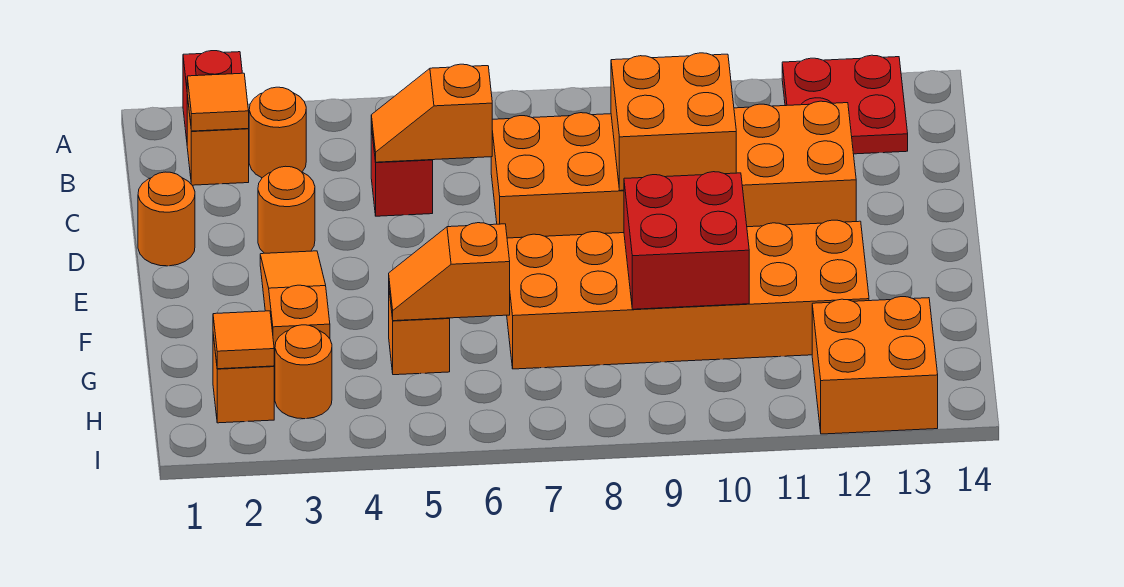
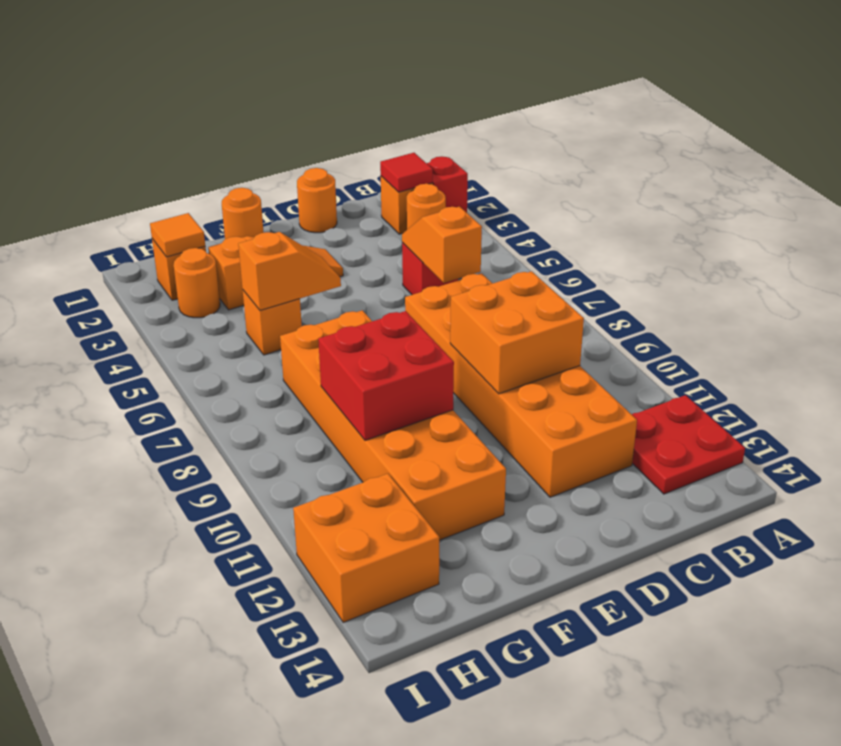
orange 1x1 tile [187,73,249,131] -> red 1x1 tile [380,153,433,192]
orange 1x1 round brick [258,166,315,253] -> orange 1x1 round brick moved to [222,188,264,239]
orange 1x2 slope [389,223,510,321] -> orange 1x2 slope turned to [238,232,341,310]

